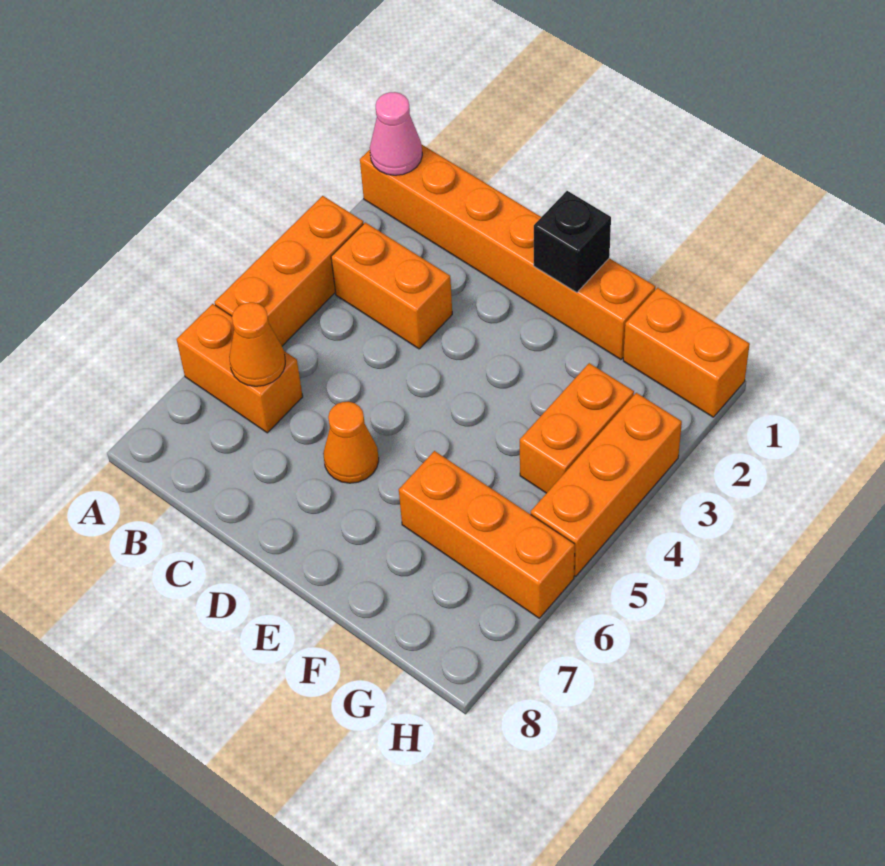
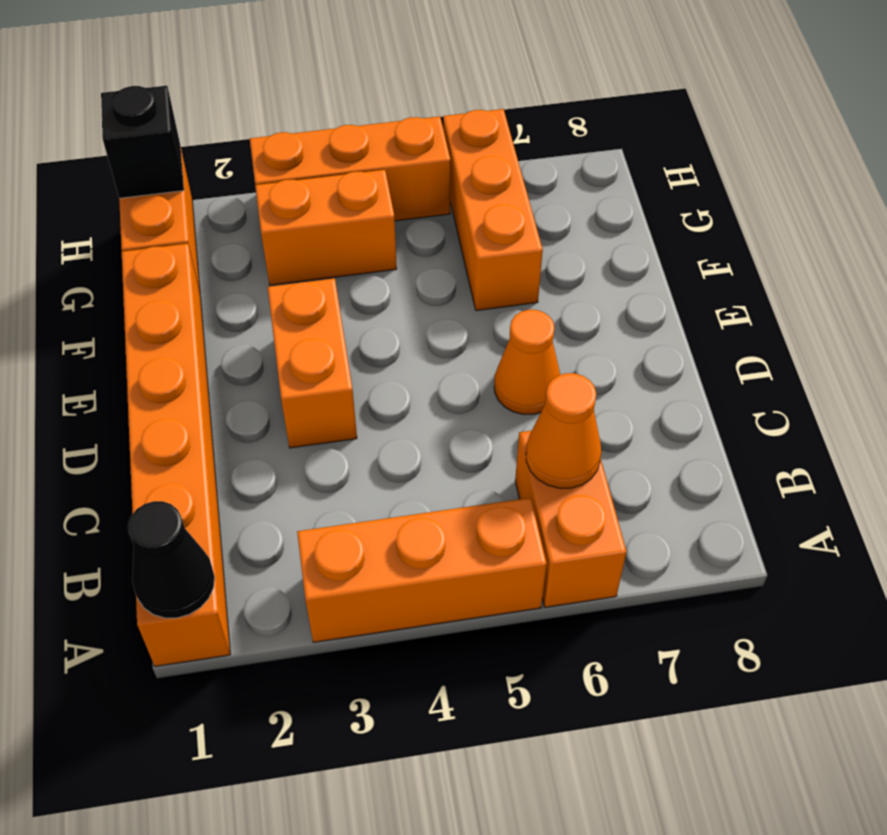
pink 1x1 cone [370,92,422,175] -> black 1x1 cone [128,501,215,618]
orange 1x2 brick [331,222,452,349] -> orange 1x2 brick moved to [268,278,357,448]
black 1x1 brick [534,191,611,293] -> black 1x1 brick moved to [101,86,184,198]

